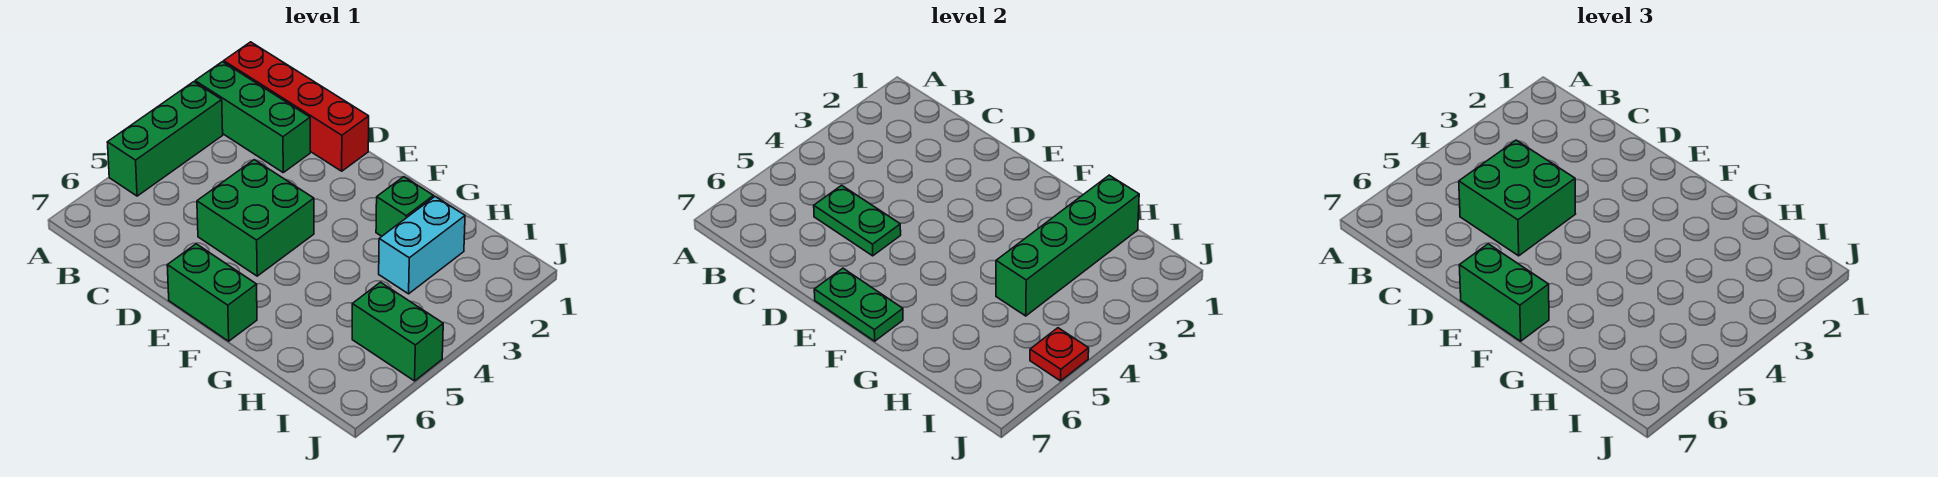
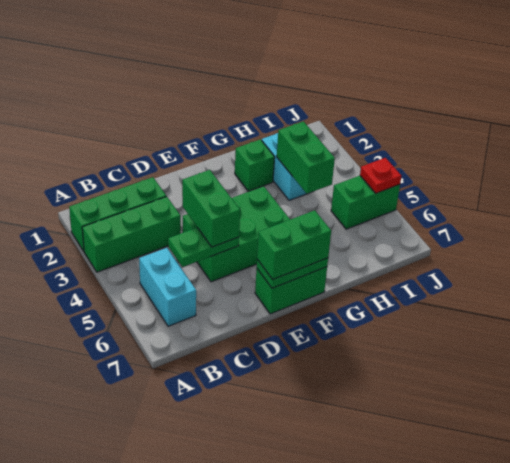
red 1x4 brick [224,42,369,171] -> none
green 1x3 brick [107,82,223,196] -> green 1x3 brick turned to [82,196,181,272]
none -> cyan 1x2 brick [139,248,196,326]
green 2x2 brick [1459,140,1575,256] -> green 1x2 brick [182,170,240,247]
green 2x2 brick [197,160,314,276] -> green 2x3 brick [183,186,290,282]
green 1x4 brick [996,175,1139,316] -> green 1x2 brick [277,121,335,194]

